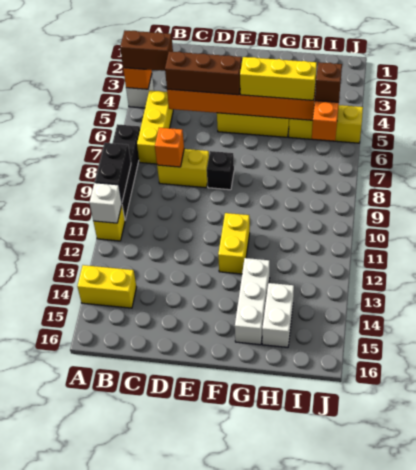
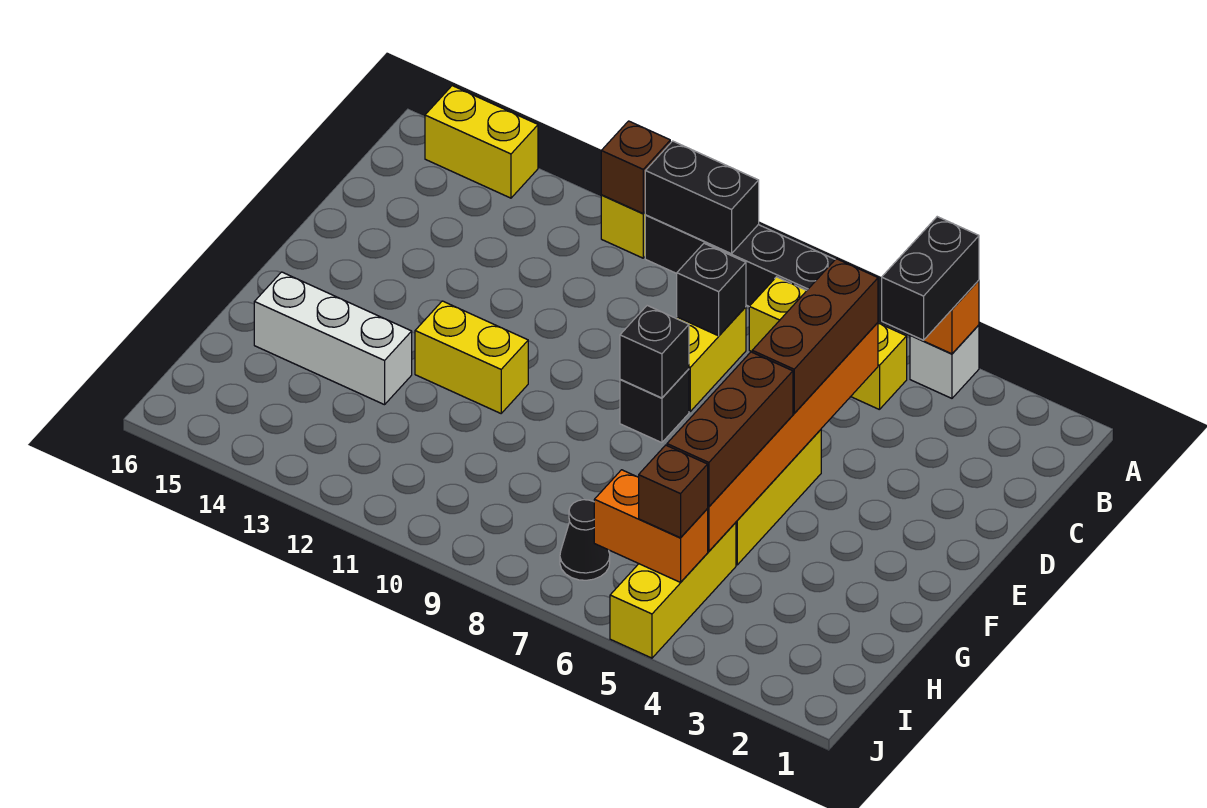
brown 1x2 brick [120,31,173,71] -> black 1x2 brick [882,217,979,340]
white 1x1 brick [89,183,122,223] -> brown 1x1 brick [601,121,670,214]
yellow 1x2 brick [77,265,136,308] -> yellow 1x2 brick turned to [425,86,538,198]
orange 1x1 brick [155,128,184,167] -> black 1x1 brick [677,243,746,336]
none -> black 1x1 brick [620,306,689,398]
yellow 1x3 brick [240,57,317,100] -> brown 1x3 brick [667,352,793,507]
white 1x2 brick [262,283,294,347] -> none
none -> black 1x1 cone [560,500,610,580]

